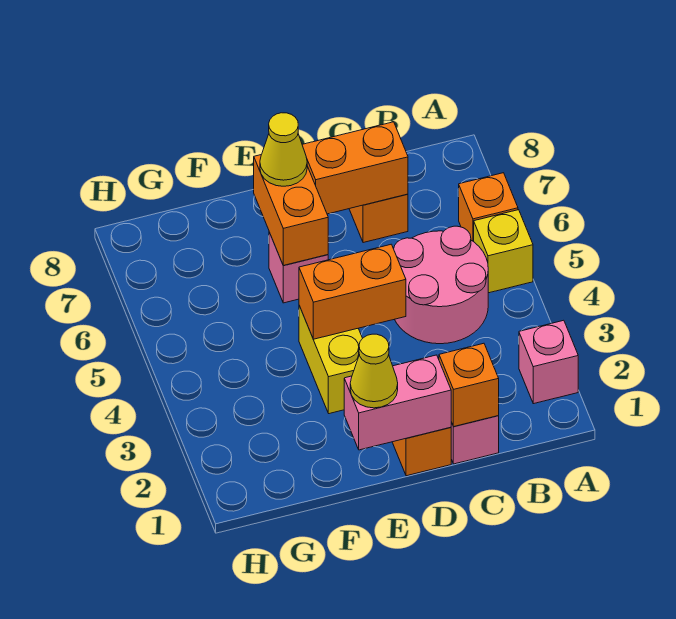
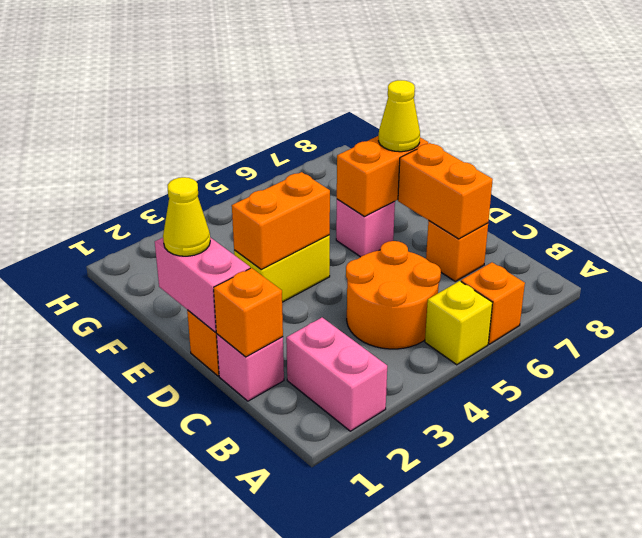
pink 1x1 brick [519,320,578,404] -> pink 1x2 brick [286,318,387,431]
pink 2x2 round brick [394,226,488,344] -> orange 2x2 round brick [346,241,441,349]
orange 1x2 brick [299,244,406,339] -> orange 1x2 brick turned to [232,172,330,269]

